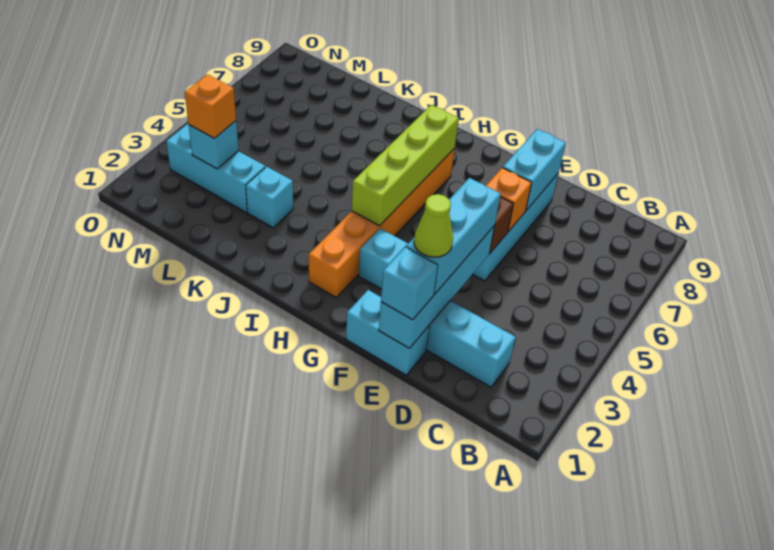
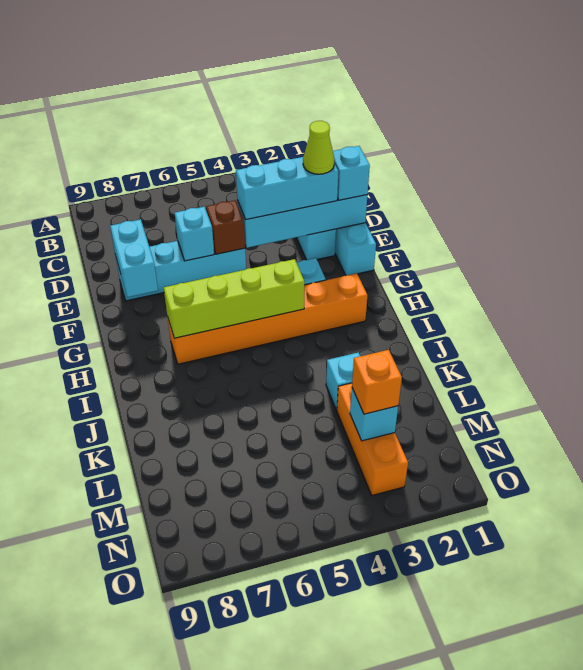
orange 1x1 brick [486,168,532,232] -> cyan 1x1 brick [175,207,214,261]
cyan 1x2 brick [503,129,566,210] -> cyan 1x2 brick turned to [110,219,158,297]
cyan 1x3 brick [166,124,265,213] -> orange 1x3 brick [337,383,408,495]

